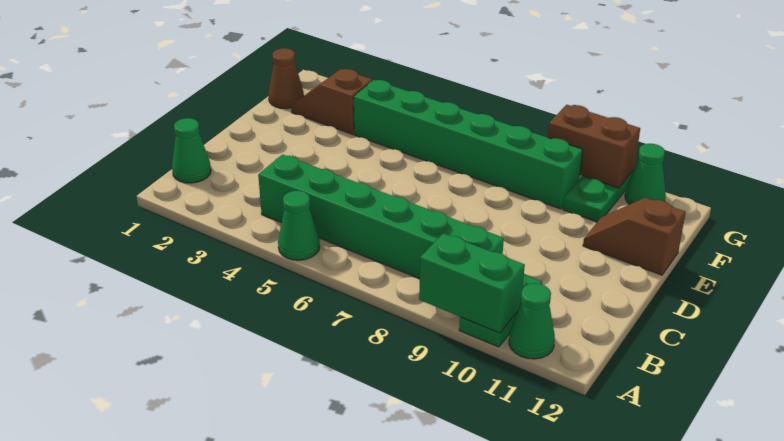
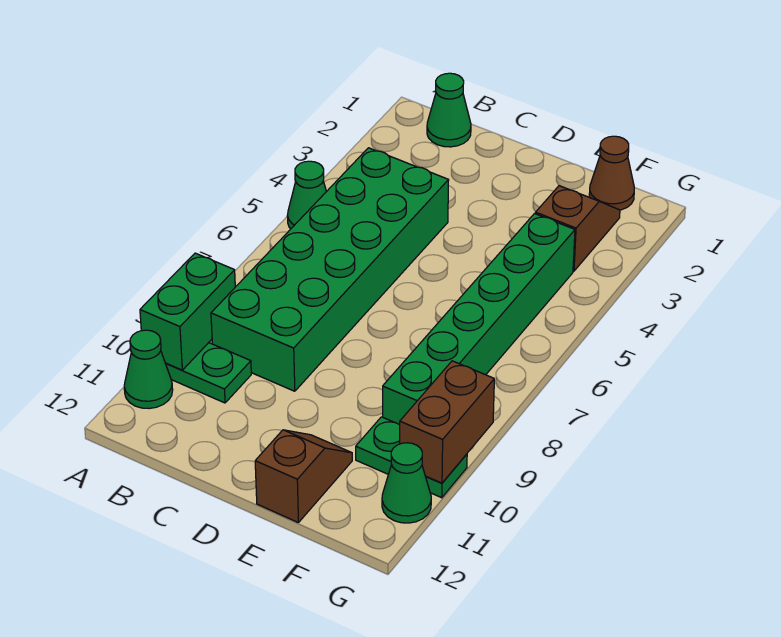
green 1x6 brick [258,154,504,279] -> green 2x6 brick [211,148,449,391]

